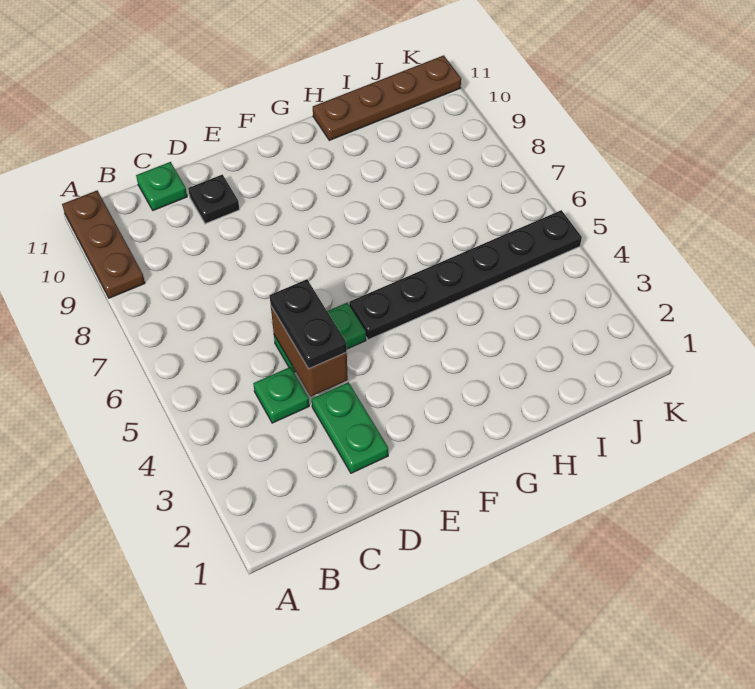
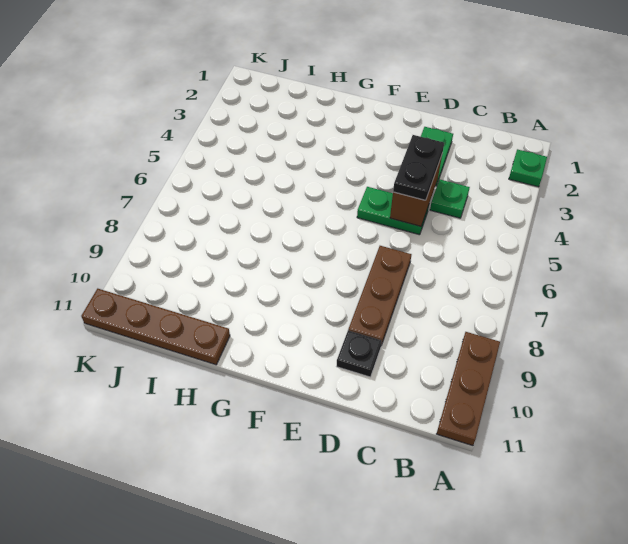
green 1x1 plate [136,162,187,210] -> green 1x1 plate moved to [509,149,547,187]
none -> brown 1x3 plate [348,246,412,345]
black 1x6 plate [349,210,582,340] -> none

